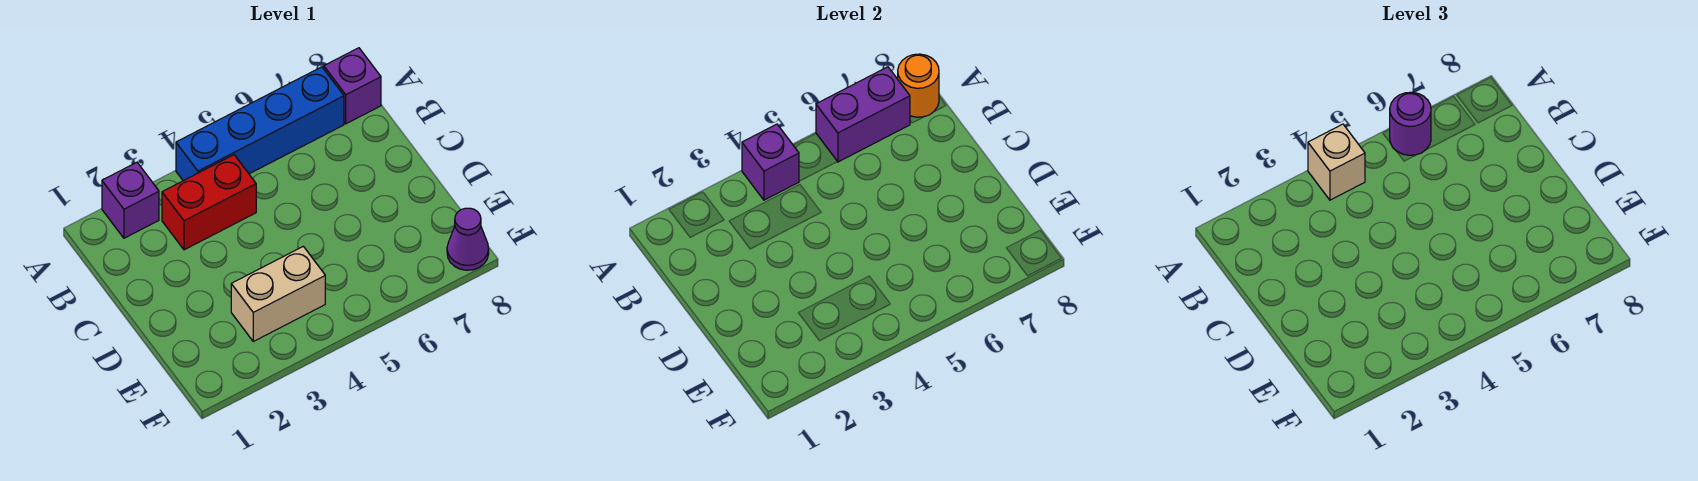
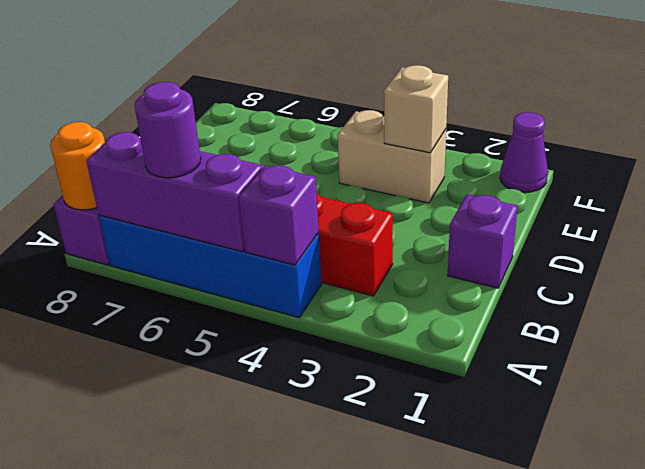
purple 1x1 brick [102,162,159,238] -> purple 1x1 brick moved to [448,195,518,288]
tan 1x1 brick [1308,124,1365,200] -> tan 1x1 brick moved to [384,65,448,153]
purple 1x2 brick [816,67,910,162] -> purple 1x3 brick [86,132,262,252]
purple 1x1 cone [447,208,489,270] -> purple 1x1 cone moved to [500,112,548,192]

